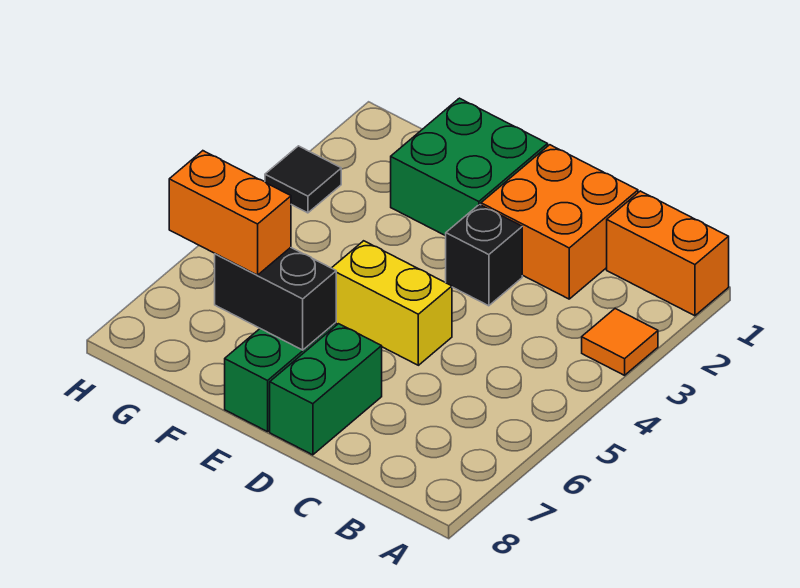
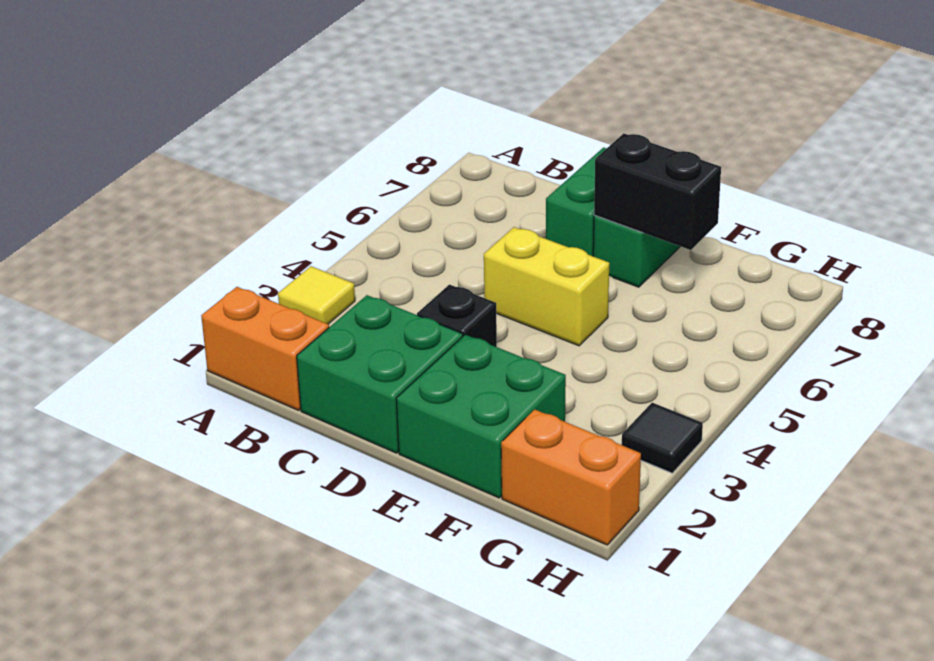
orange 1x1 tile [582,309,658,375] -> yellow 1x1 tile [278,266,355,324]
orange 2x2 brick [481,145,638,299] -> green 2x2 brick [297,295,463,453]
orange 1x2 brick [169,151,291,275] -> orange 1x2 brick moved to [501,409,641,545]

